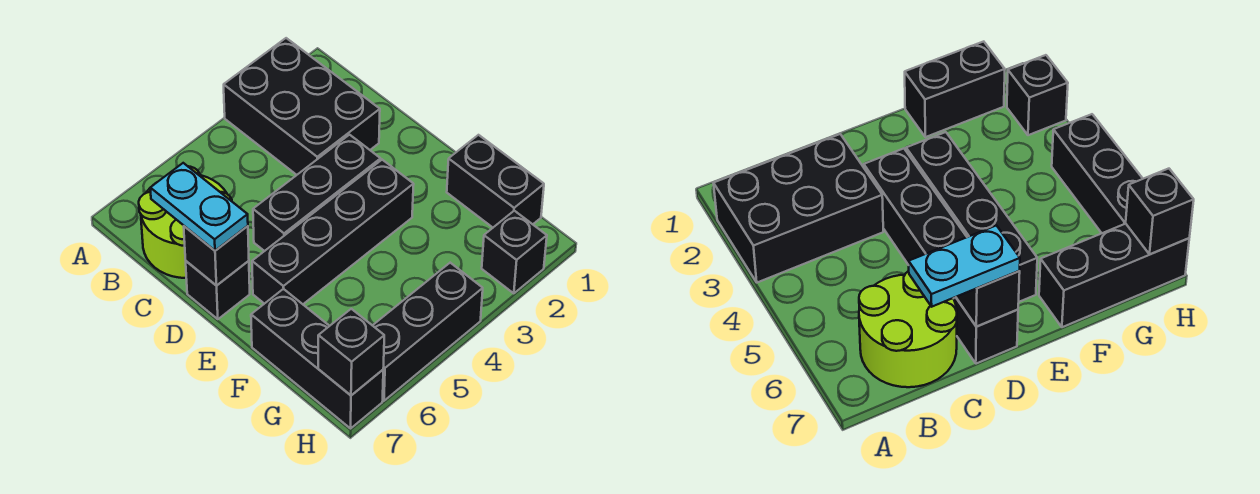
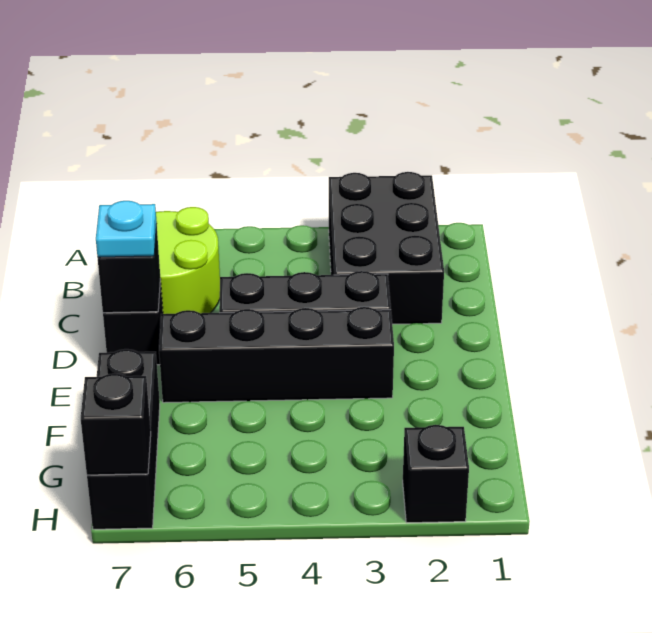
cyan 1x2 plate [150,163,248,251] -> cyan 1x1 plate [96,201,157,257]
black 1x2 brick [447,135,544,227] -> none
black 1x3 brick [372,263,483,401] -> none

